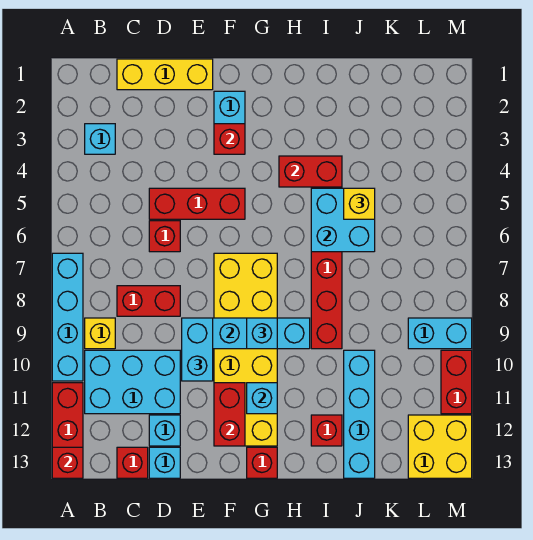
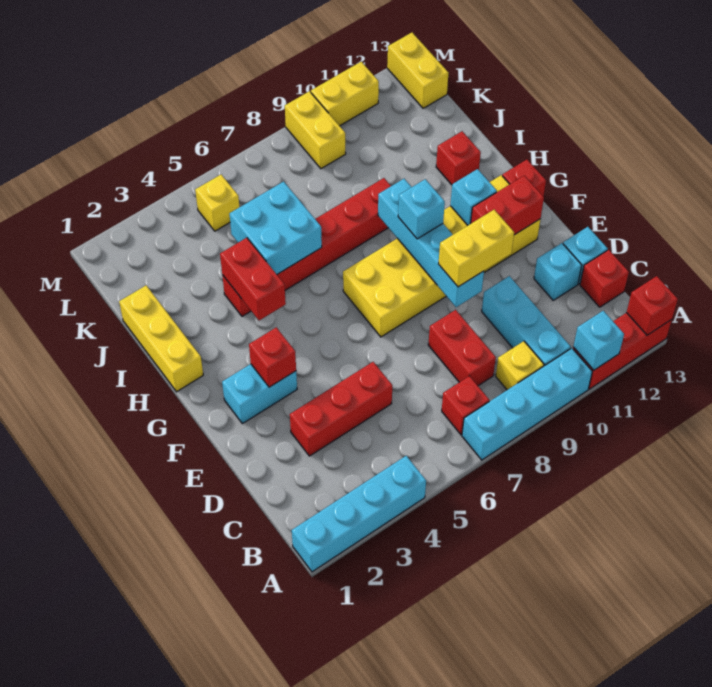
cyan 1x1 brick [85,124,115,154] -> cyan 1x1 brick moved to [573,311,624,370]
cyan 2x3 brick [85,350,180,414] -> cyan 1x3 brick [482,276,571,366]
yellow 1x3 brick [117,59,213,90] -> yellow 1x3 brick moved to [119,285,203,392]
red 1x3 brick [149,188,245,219] -> red 1x3 brick turned to [290,362,392,456]
red 1x1 brick [149,221,180,252] -> red 1x1 brick moved to [442,376,489,435]
cyan 1x2 brick [182,318,213,381] -> yellow 1x2 brick [438,210,514,287]
yellow 1x1 brick [344,188,375,219] -> yellow 1x1 brick moved to [195,175,239,231]
cyan 1x4 brick [344,350,375,478] -> cyan 1x4 brick moved to [292,456,426,572]
cyan 1x2 brick [408,318,472,349] -> yellow 1x2 brick [285,91,346,169]
yellow 2x2 brick [408,415,472,478] -> yellow 1x2 brick [387,33,448,108]
red 1x2 brick [441,350,472,414] -> yellow 1x2 brick [311,62,379,126]

